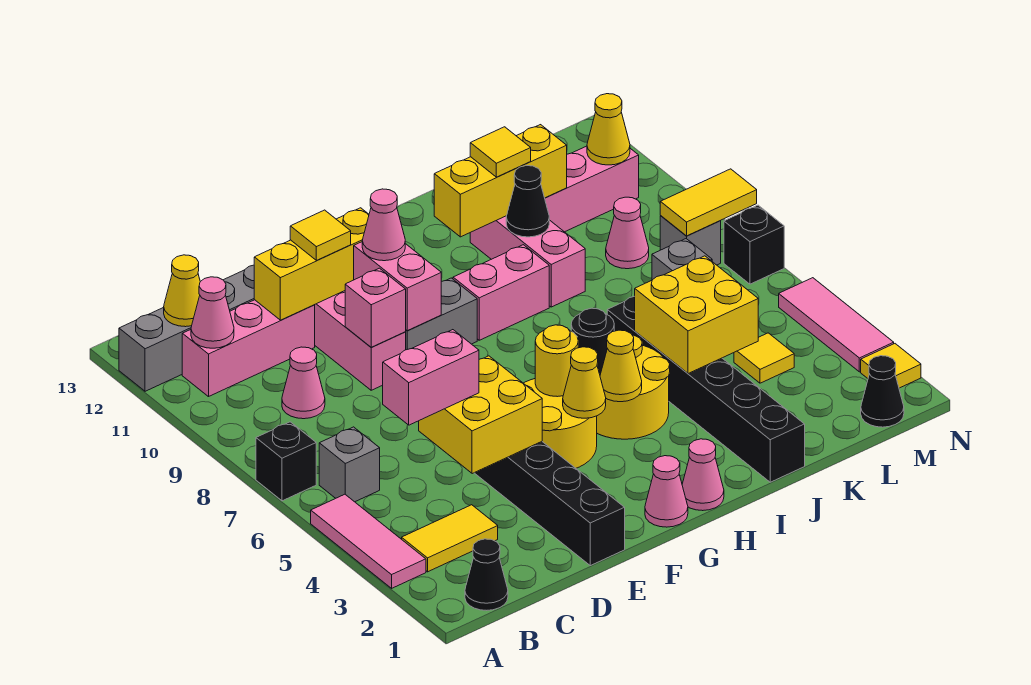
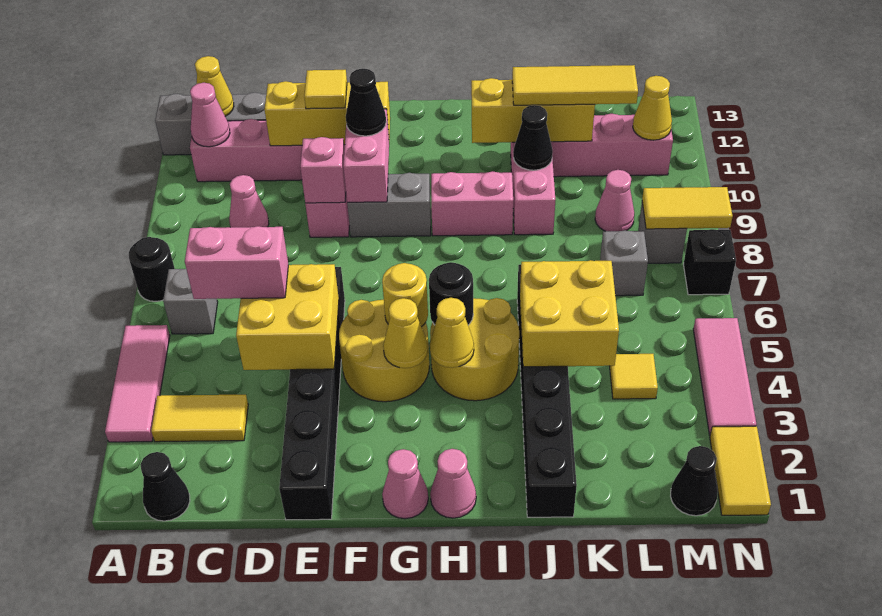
black 1x1 brick [256,422,316,501] -> black 1x1 round brick [129,237,175,301]
pink 1x1 cone [362,189,405,261] -> black 1x1 cone [346,69,386,136]
yellow 1x1 tile [470,127,531,177] -> yellow 1x3 tile [512,65,638,105]
yellow 1x1 tile [861,344,921,388] -> yellow 1x2 tile [710,426,771,515]

